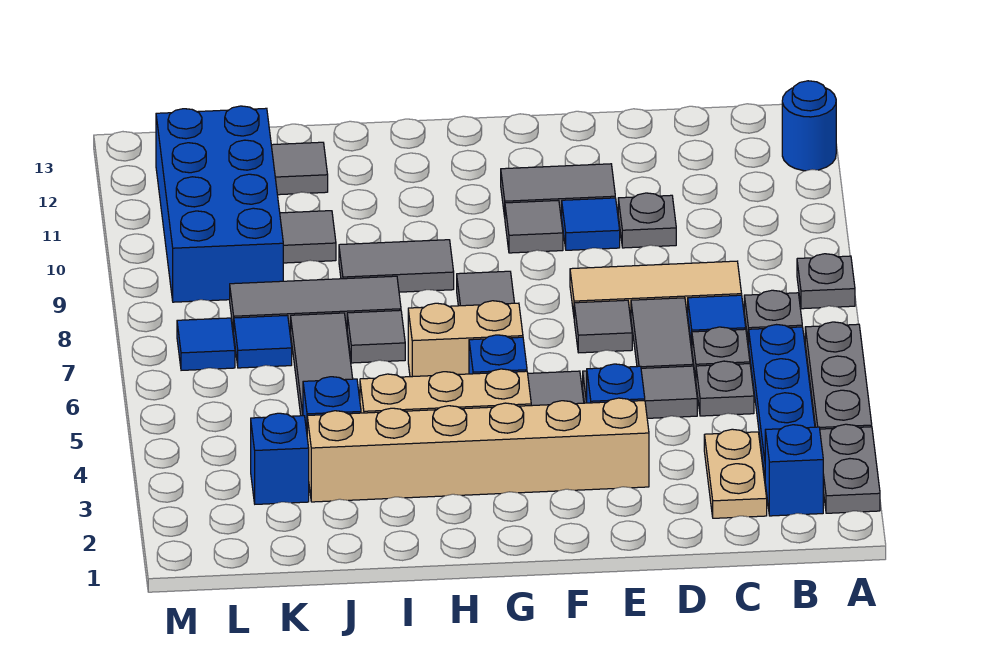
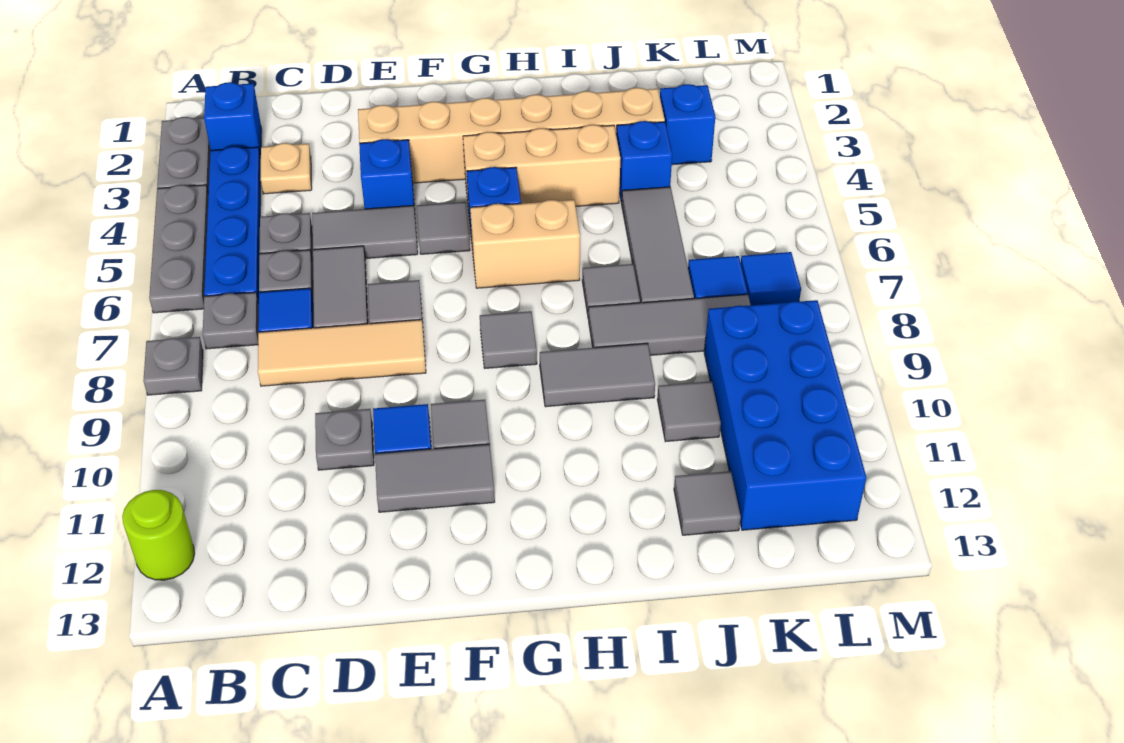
blue 1x1 round brick [782,81,836,171] -> lime 1x1 round brick [122,490,195,580]
tan 1x2 plate [704,429,767,518] -> tan 1x1 plate [261,143,312,194]

